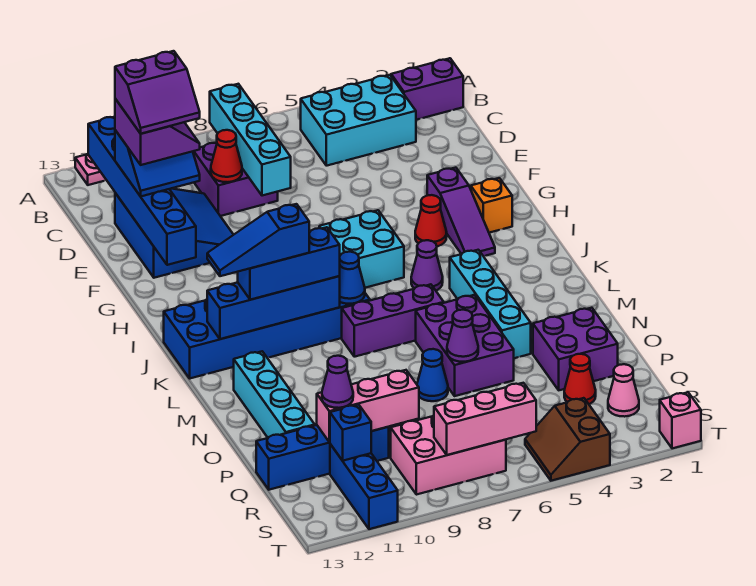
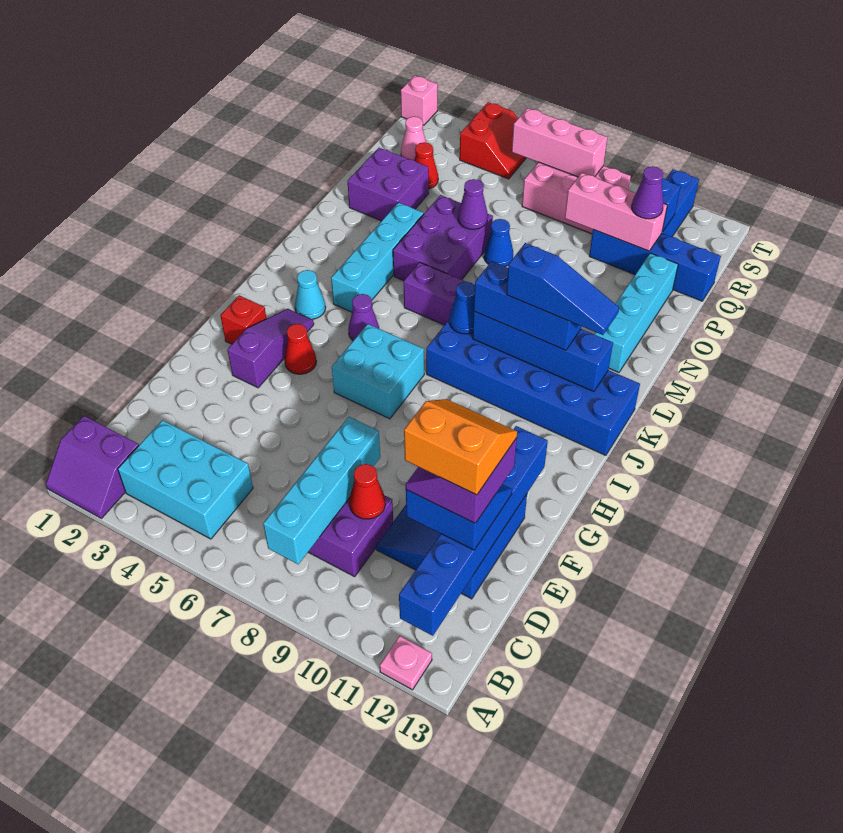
purple 2x2 slope [115,51,200,134] -> orange 2x2 slope [404,399,517,495]
orange 1x1 brick [471,178,512,233] -> red 1x1 brick [220,295,266,344]
none -> cyan 1x1 cone [295,270,326,319]
brown 2x2 slope [525,398,610,481] -> red 2x2 slope [460,102,526,179]

